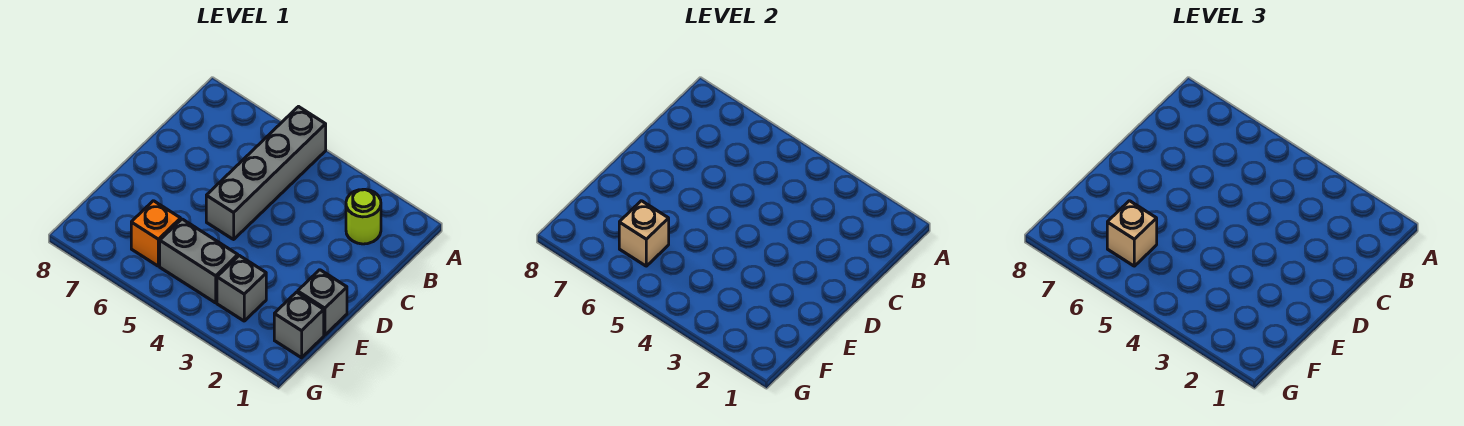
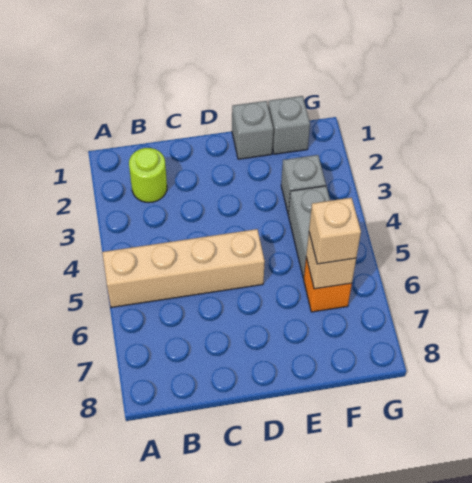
grey 1x4 brick [206,107,326,239] -> tan 1x4 brick [102,229,265,307]

